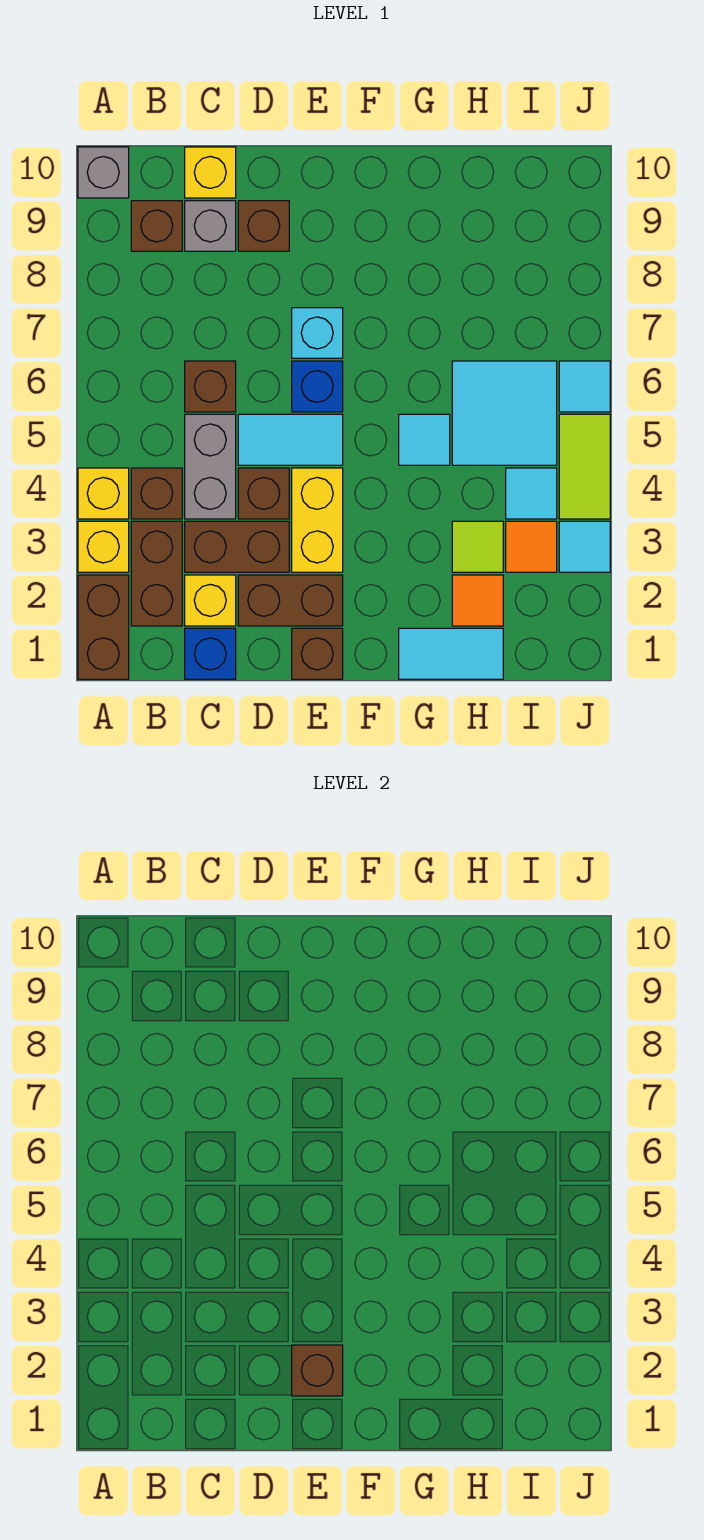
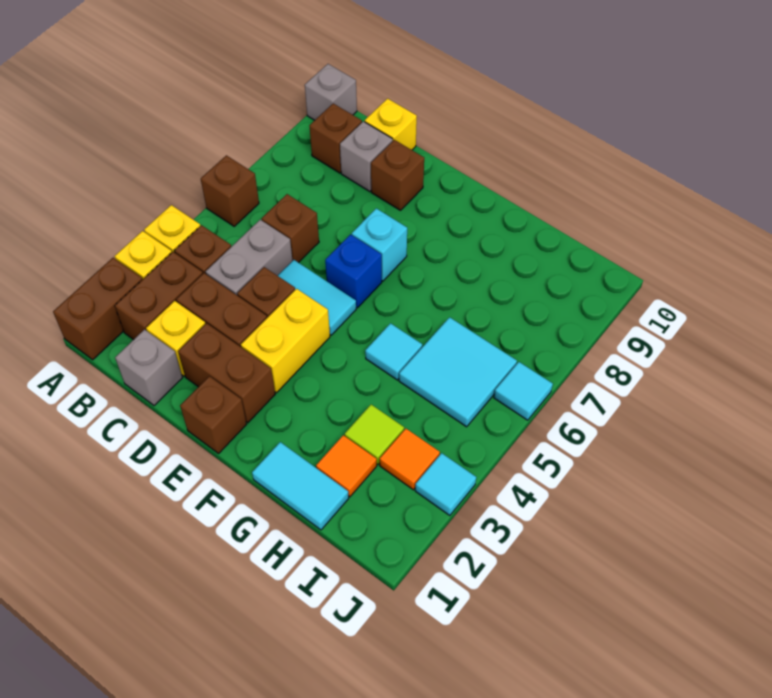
blue 1x1 brick [185,628,236,679] -> grey 1x1 brick [115,330,183,406]
brown 1x1 brick [292,1345,343,1396] -> brown 1x1 brick moved to [201,155,259,226]
cyan 1x1 tile [506,468,557,519] -> none
lime 1x2 tile [559,414,610,519] -> none

